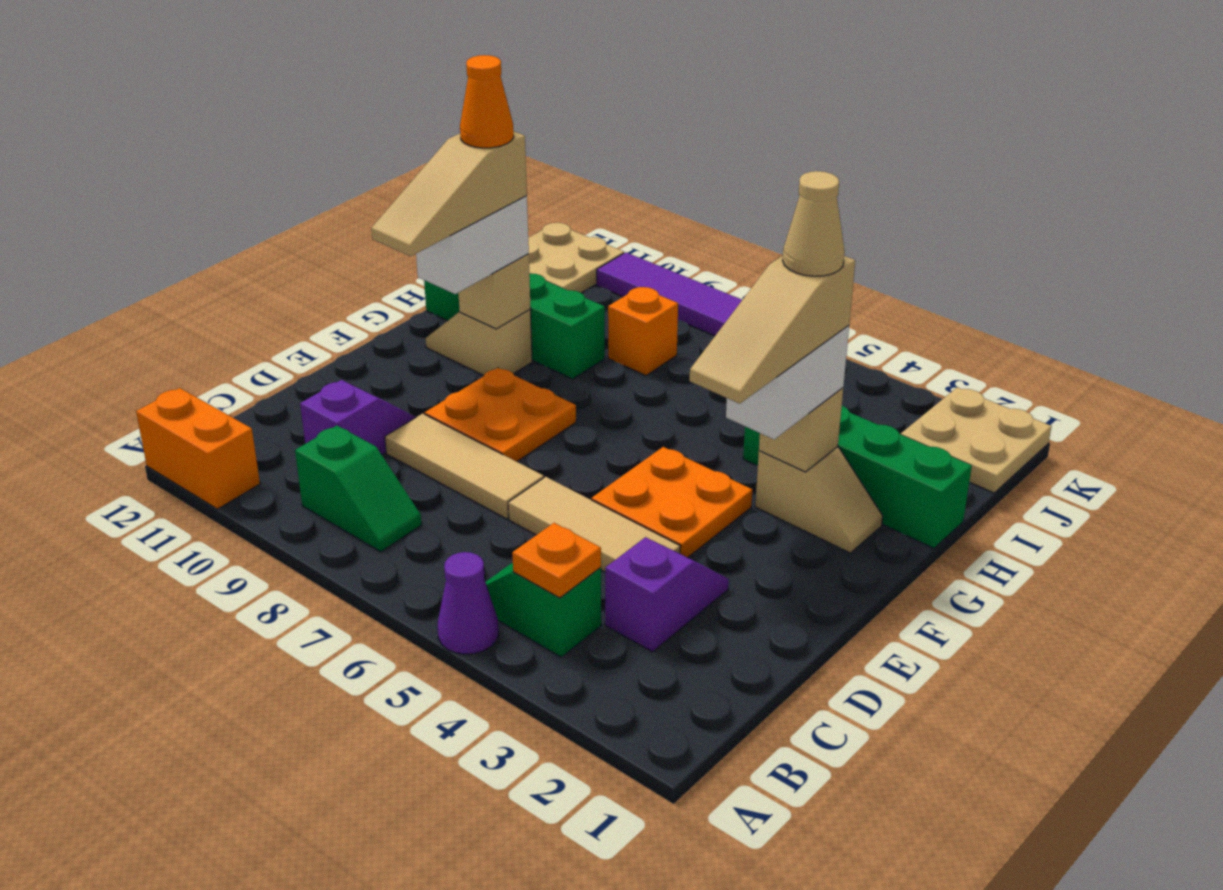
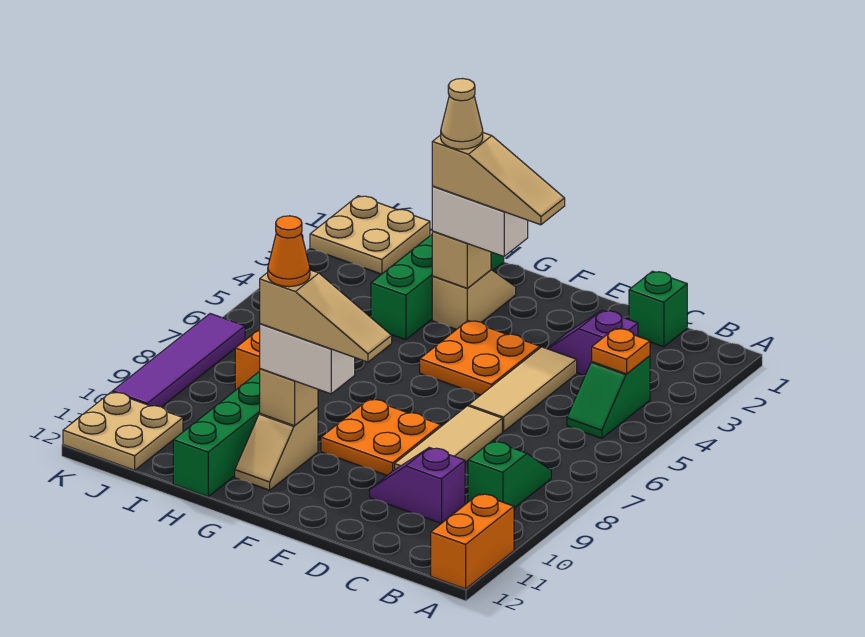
purple 1x1 cone [438,552,499,654] -> none
none -> green 1x1 brick [629,271,687,347]

